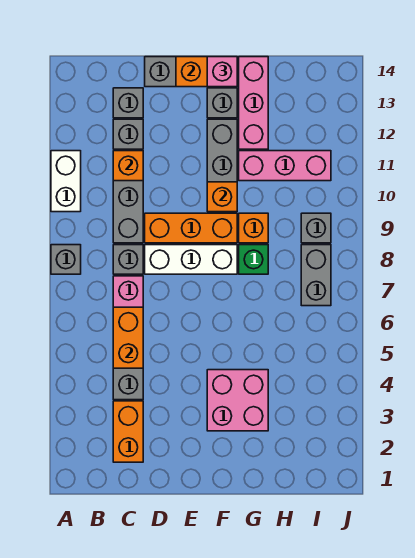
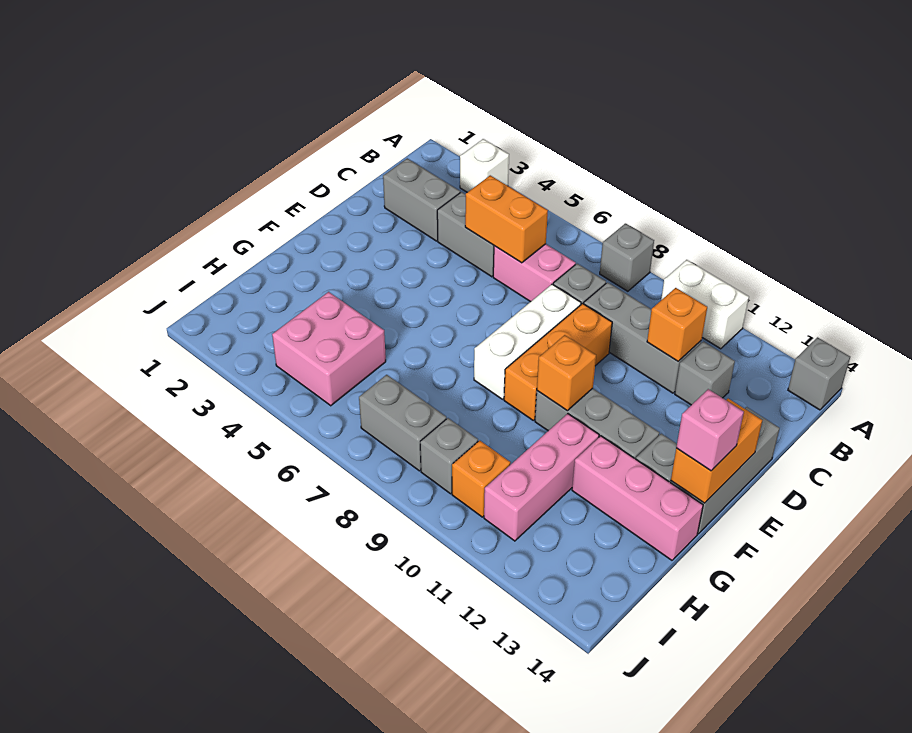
none -> white 1x1 brick [460,139,509,192]
orange 1x2 brick [113,401,143,462] -> grey 1x2 brick [383,158,460,241]
grey 1x1 brick [113,88,143,118] -> grey 1x1 brick moved to [788,337,850,410]
pink 2x2 brick [207,370,268,431] -> pink 2x2 brick moved to [272,292,386,406]
green 1x1 brick [239,245,268,274] -> none
orange 1x1 brick [239,213,268,243] -> orange 1x1 brick moved to [452,440,511,517]

